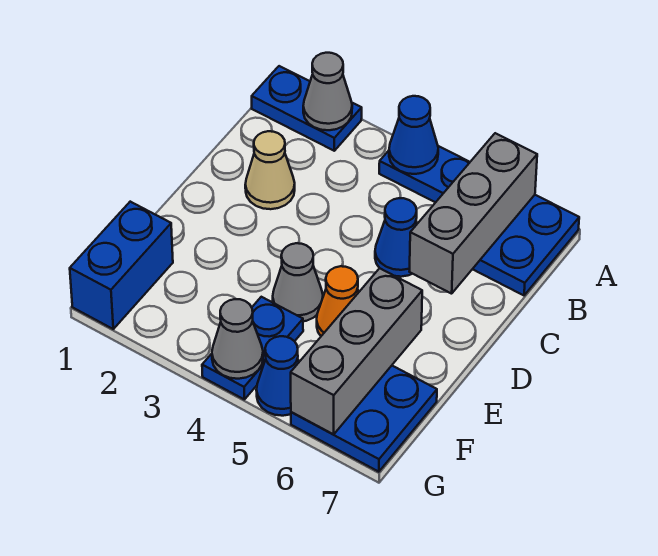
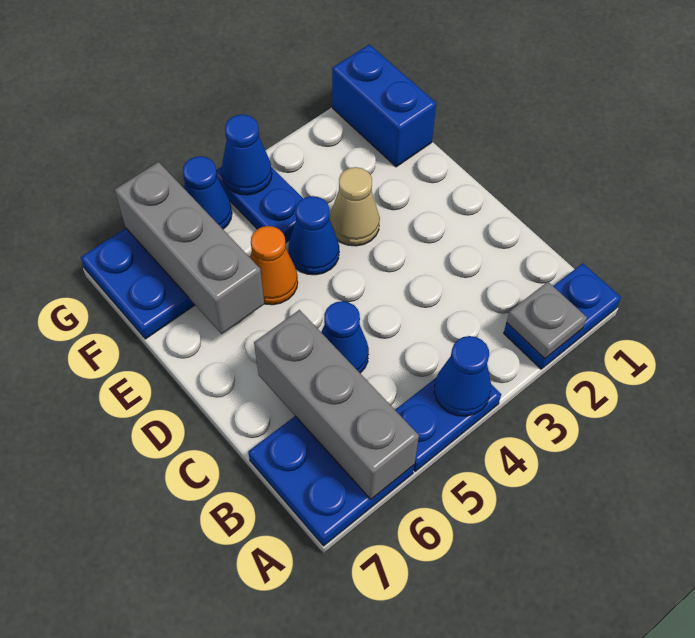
grey 1x1 cone [303,53,352,130] -> grey 1x1 plate [506,282,587,359]
tan 1x1 cone [245,131,295,209] -> tan 1x1 cone moved to [330,167,380,246]
grey 1x1 cone [273,243,323,321] -> blue 1x1 cone [288,196,339,275]
grey 1x1 cone [212,299,263,379] -> blue 1x1 cone [221,115,272,195]

